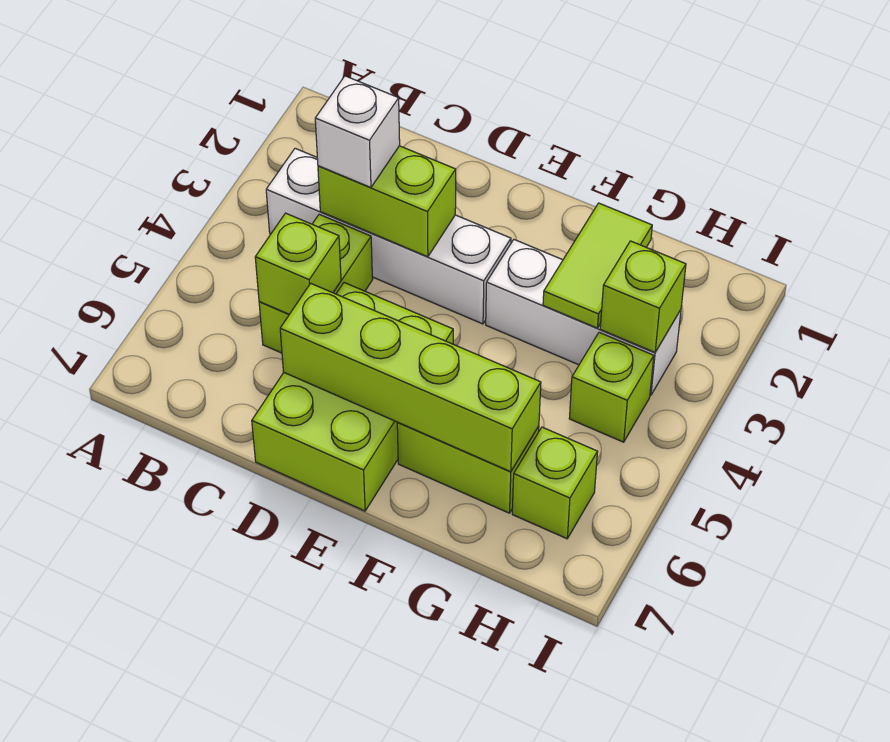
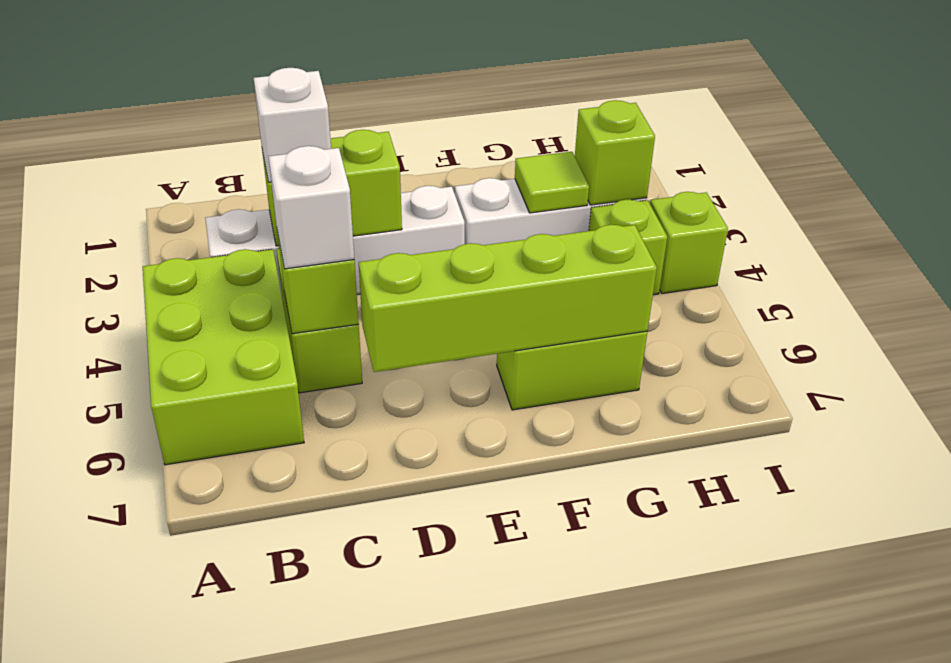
none -> white 1x1 brick [268,146,354,269]
lime 2x3 brick [252,283,453,511] -> lime 2x3 brick moved to [143,249,304,465]
lime 1x2 tile [543,203,652,328] -> lime 1x1 tile [515,152,589,213]
lime 1x1 brick [512,427,598,539] -> lime 1x1 brick moved to [650,192,728,294]

